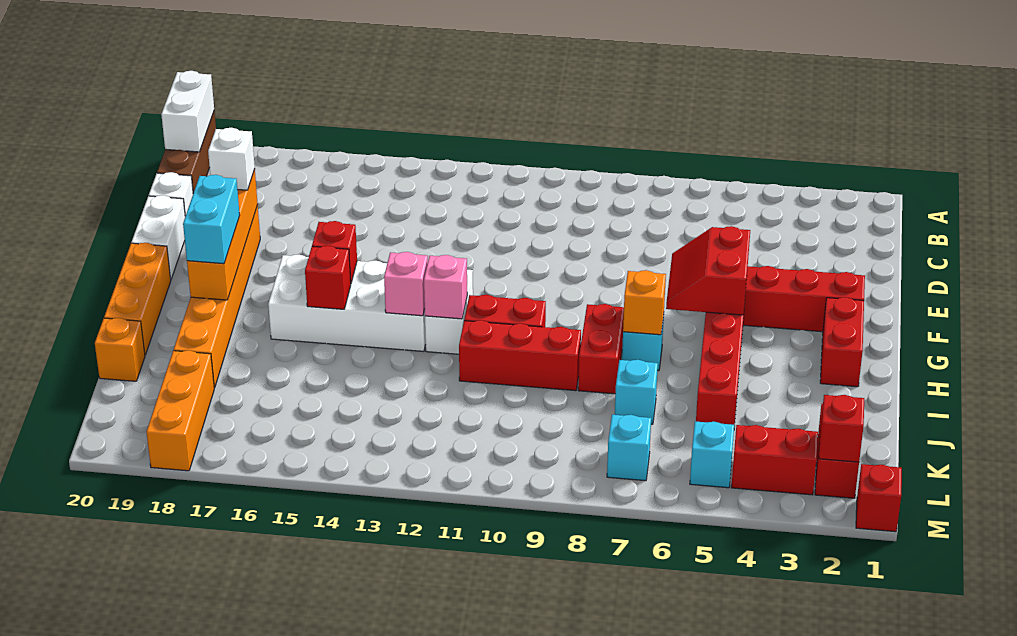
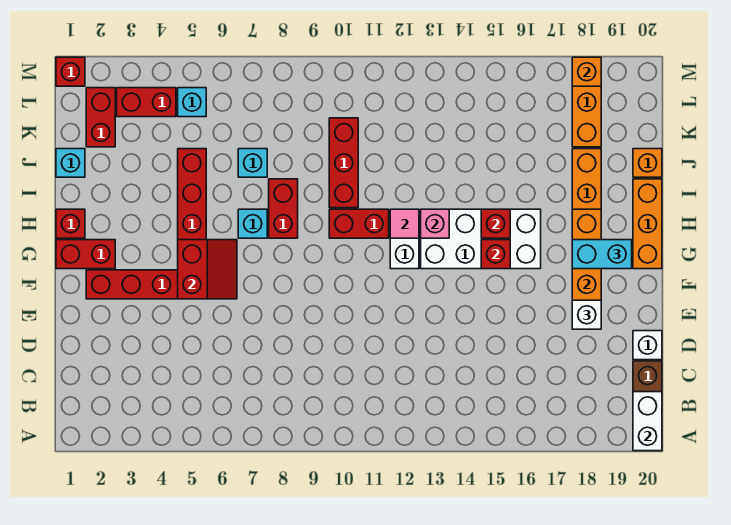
white 1x2 brick [131,195,185,279] -> none
red 1x2 brick [820,297,864,387] -> red 1x2 brick turned to [56,240,115,269]
cyan 1x2 brick [183,175,240,264] -> cyan 1x2 brick turned to [572,240,632,269]
orange 1x1 brick [623,270,666,335] -> orange 1x1 brick moved to [572,57,601,86]
pink 1x1 brick [424,255,467,319] -> pink 1x1 tile [390,209,419,238]
red 1x3 brick [459,320,581,391] -> red 1x3 brick turned to [329,118,358,208]
red 1x1 brick [819,395,864,462] -> red 1x1 brick moved to [56,209,85,238]
cyan 1x1 brick [607,415,651,481] -> cyan 1x1 brick moved to [56,149,85,177]

